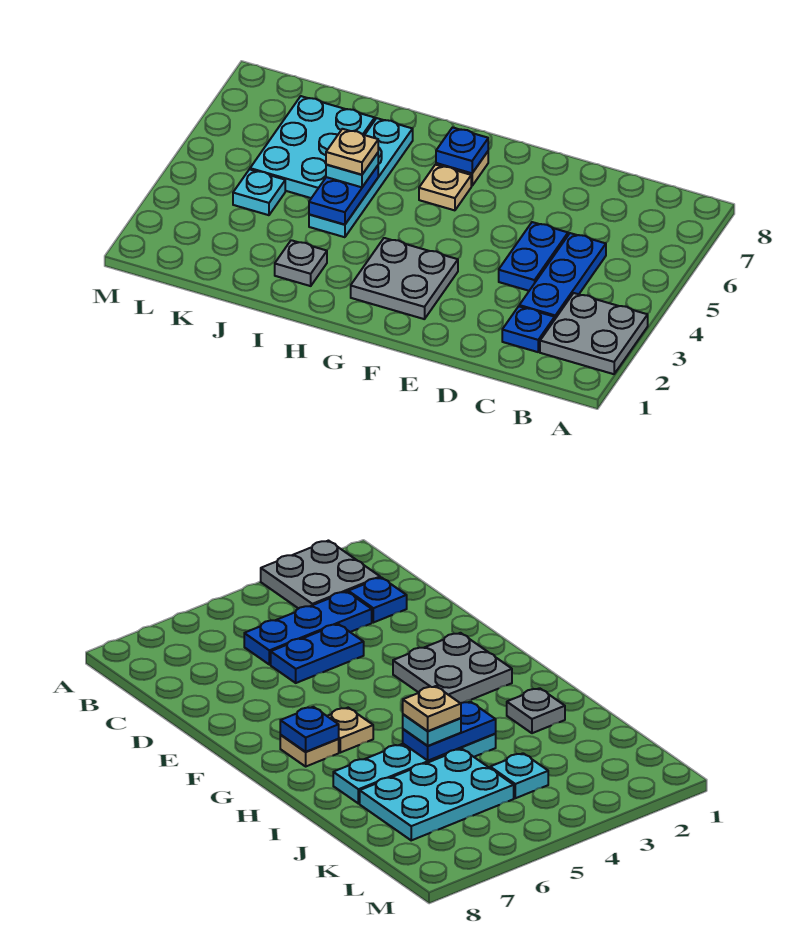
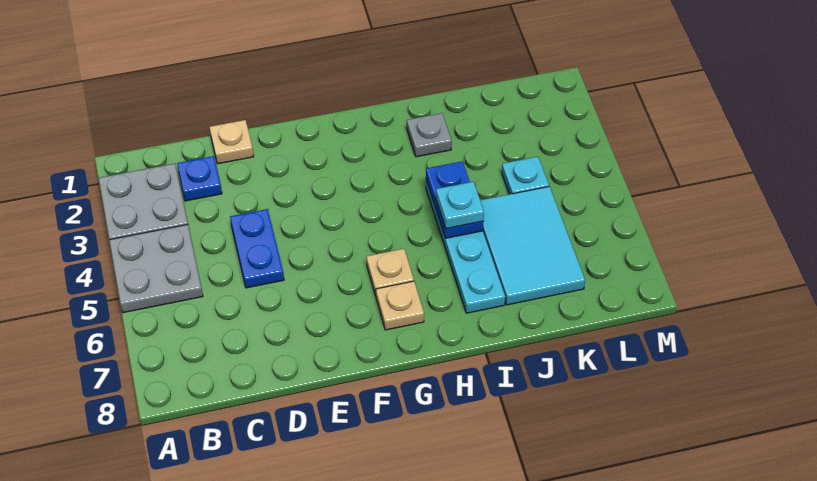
blue 1x3 plate [519,233,606,318] -> none
grey 2x2 plate [351,238,458,319] -> grey 2x2 plate moved to [109,225,203,313]
blue 1x1 plate [436,127,488,173] -> none
tan 1x1 plate [326,129,378,175] -> tan 1x1 plate moved to [210,120,254,164]
cyan 2x3 plate [250,96,375,198] -> cyan 2x3 tile [480,187,585,305]

